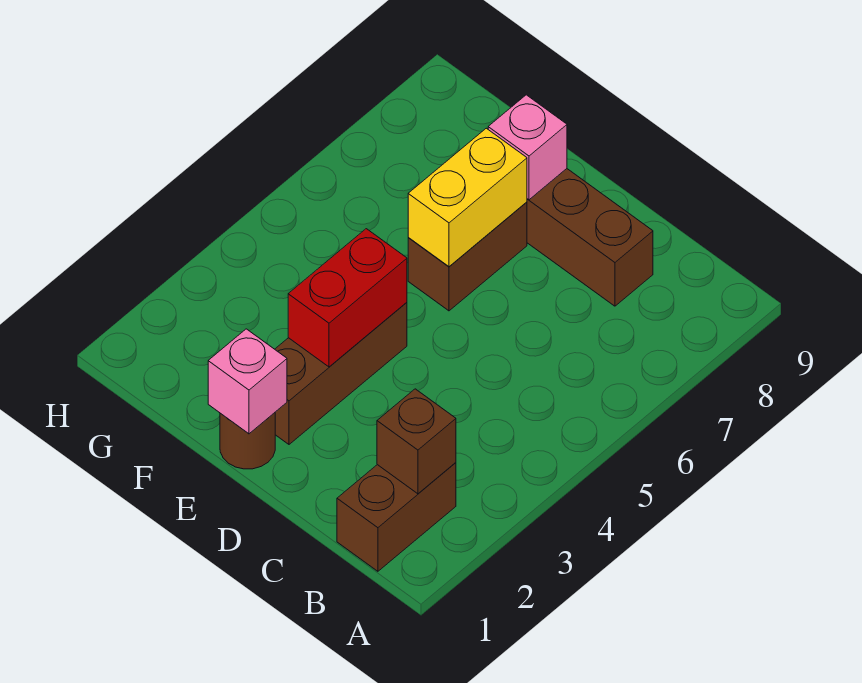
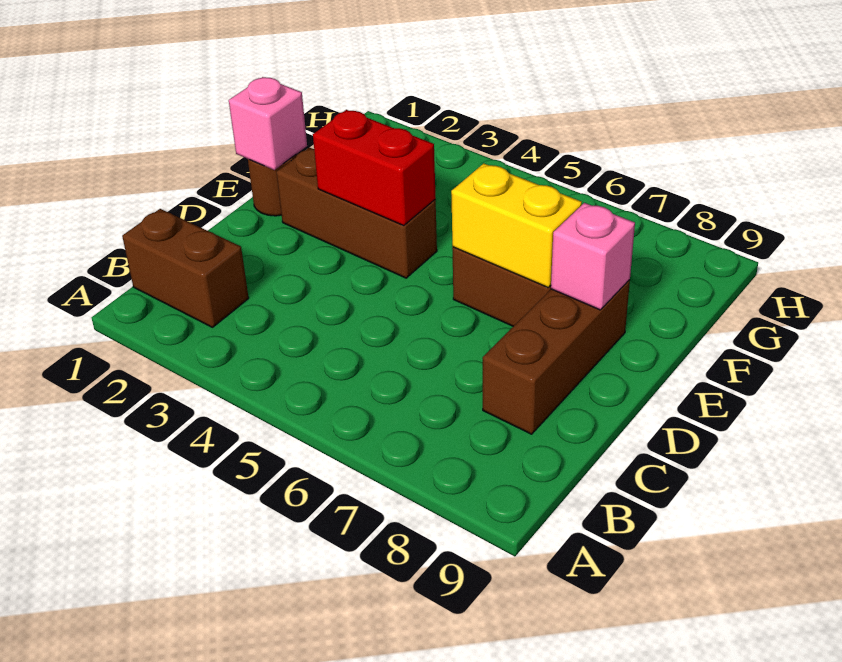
brown 1x1 brick [377,389,456,494] -> none

